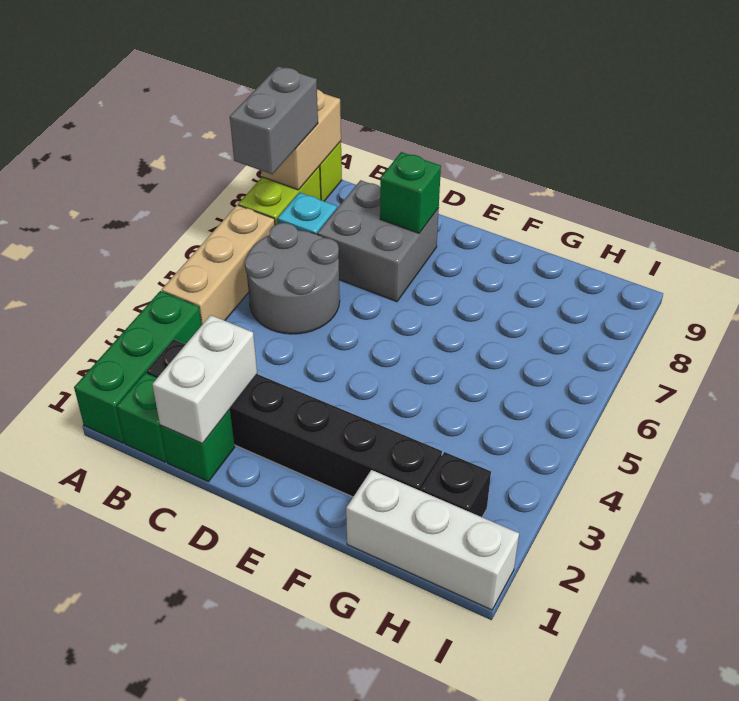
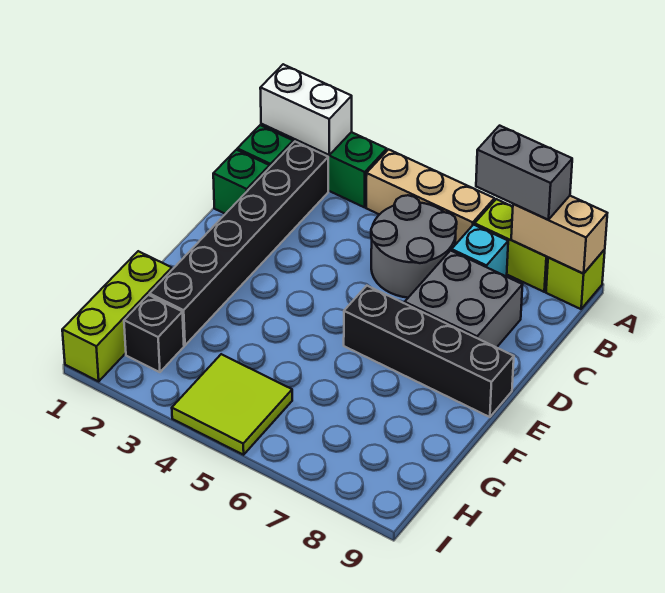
white 1x2 brick [152,315,257,443] -> white 1x2 brick moved to [260,64,352,155]
green 1x1 brick [380,152,441,233] -> none
none -> black 1x4 brick [344,286,514,417]
white 1x3 brick [346,470,519,610] -> lime 1x3 brick [62,251,172,381]
none -> lime 2x2 tile [172,354,292,455]

